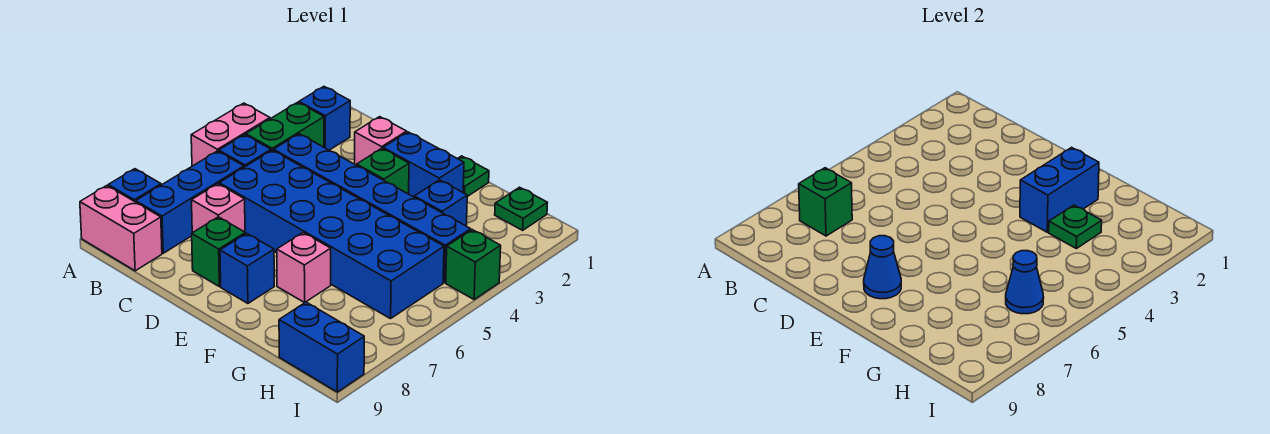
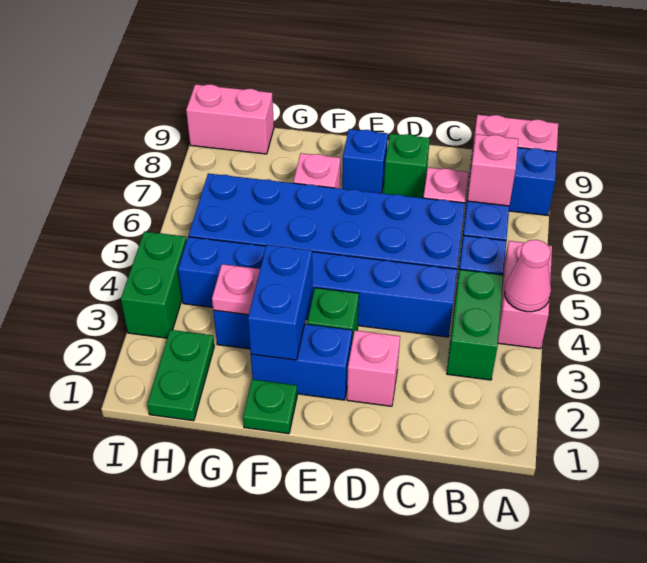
none -> pink 1x1 cone [505,240,551,312]
blue 1x1 brick [299,87,350,150] -> none
green 1x1 brick [799,168,852,236] -> pink 1x1 brick [467,134,518,206]
blue 1x1 cone [864,236,901,299] -> none
green 1x1 plate [1049,205,1102,249] -> pink 1x1 plate [212,264,260,315]
green 1x1 plate [495,187,547,230] -> green 1x2 plate [147,330,214,421]
blue 1x1 cone [1006,251,1044,314] -> none
blue 1x2 brick [279,302,364,392] -> pink 1x2 brick [186,84,274,154]
green 1x1 brick [446,230,501,299] -> green 1x2 brick [121,232,187,338]

